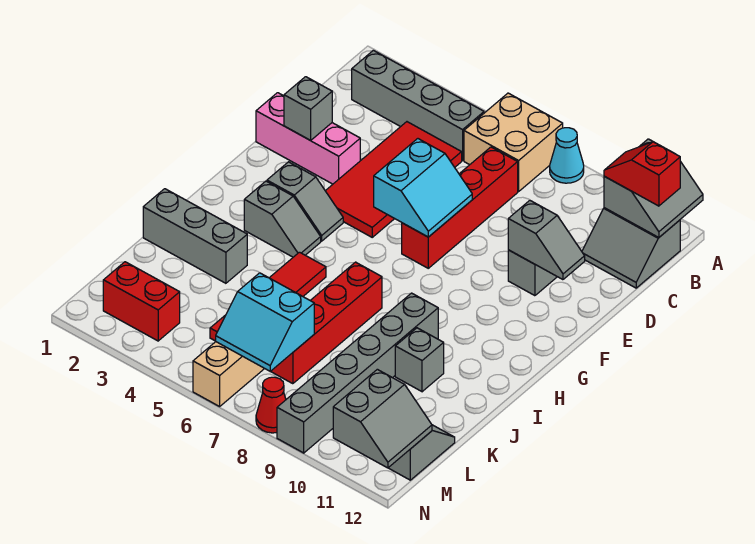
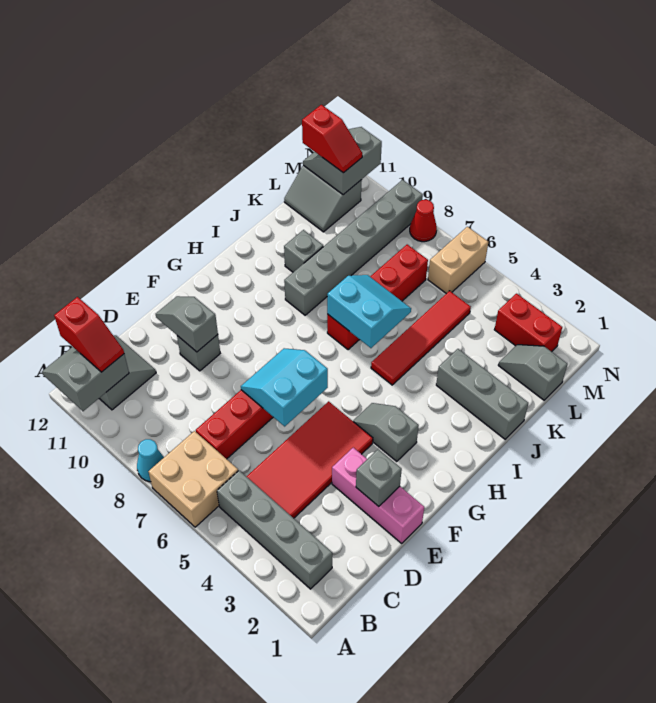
grey 1x2 slope [244,181,321,257] -> grey 1x2 slope moved to [498,345,568,400]
cyan 2x2 slope [216,273,314,371] -> cyan 2x2 slope moved to [327,275,411,348]
none -> red 1x2 slope [302,105,362,173]

